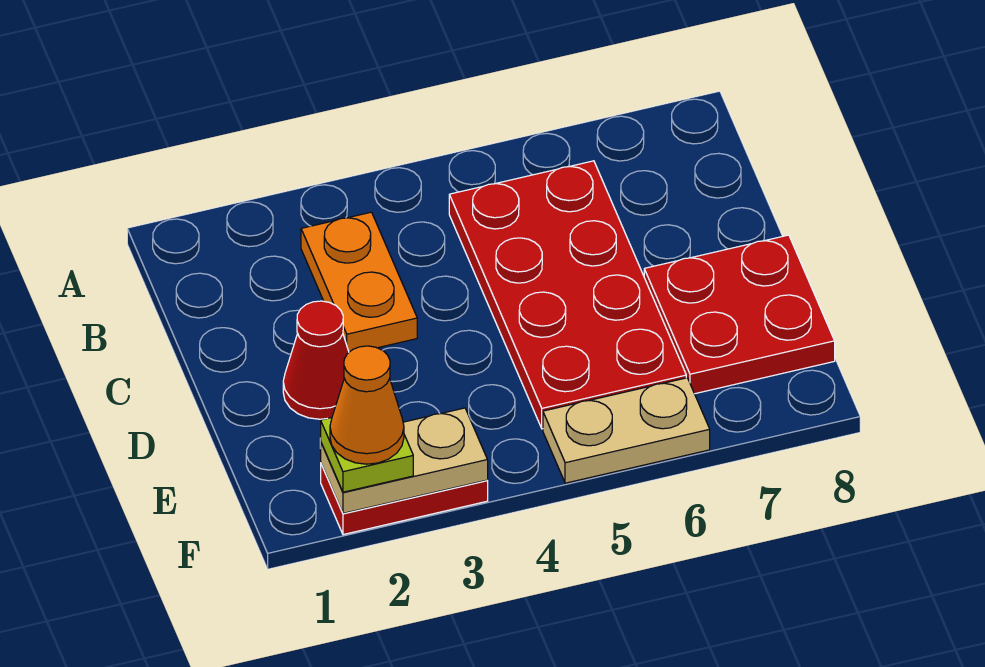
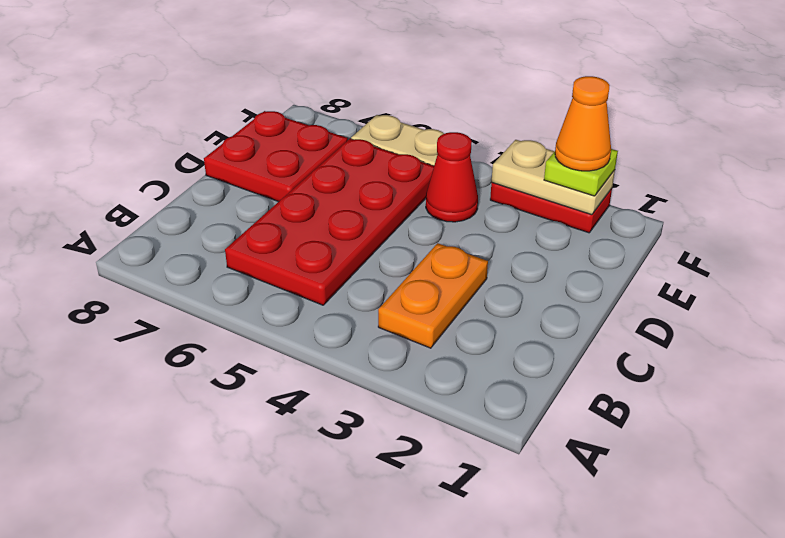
red 1x1 cone [283,301,349,419] -> red 1x1 cone moved to [426,132,478,222]

